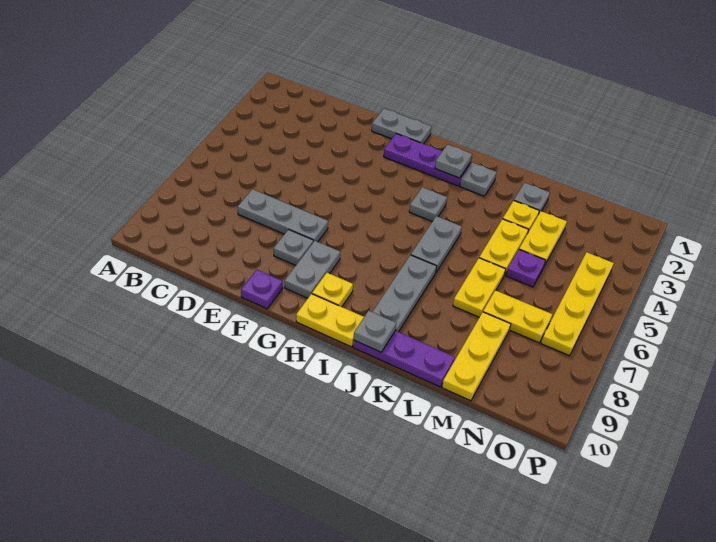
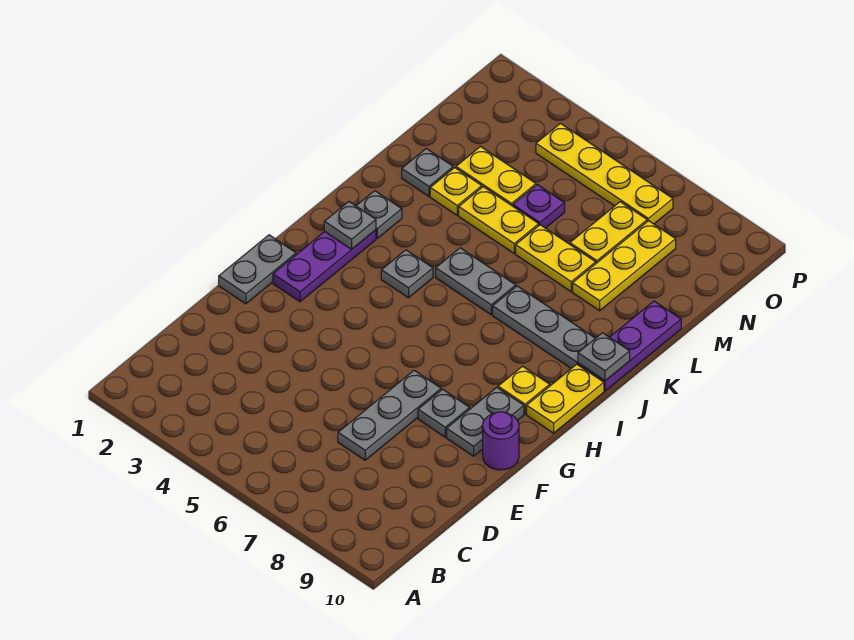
purple 1x1 plate [241,270,283,309] -> purple 1x1 round brick [483,412,519,470]
grey 1x2 plate [285,241,340,298] -> grey 1x2 plate turned to [447,387,524,456]
yellow 1x3 plate [442,312,511,401] -> yellow 1x3 plate turned to [573,221,676,311]

